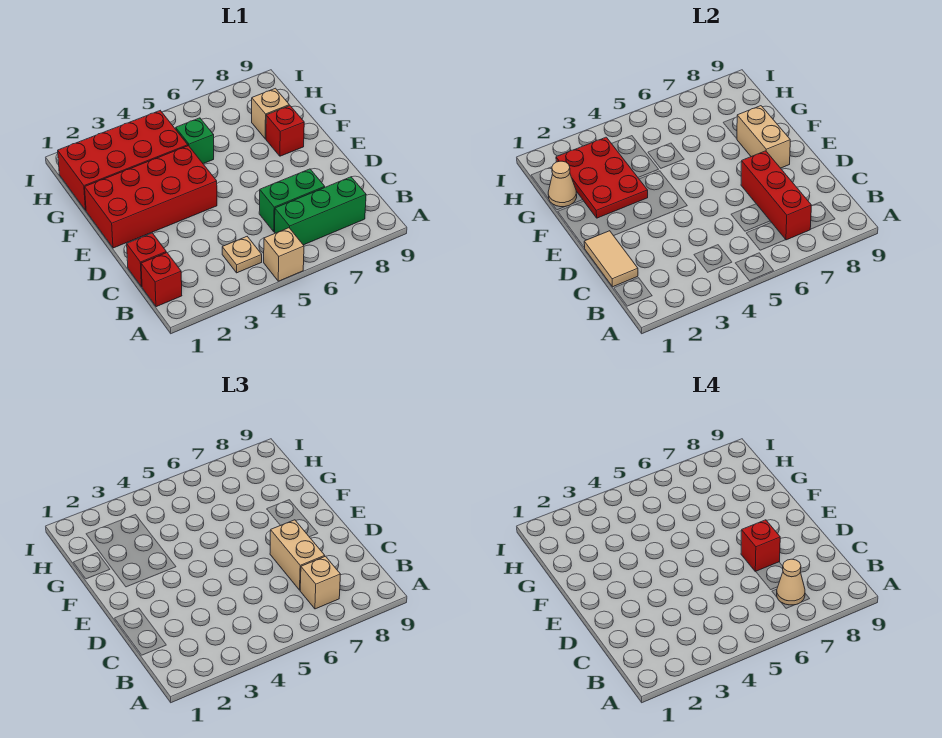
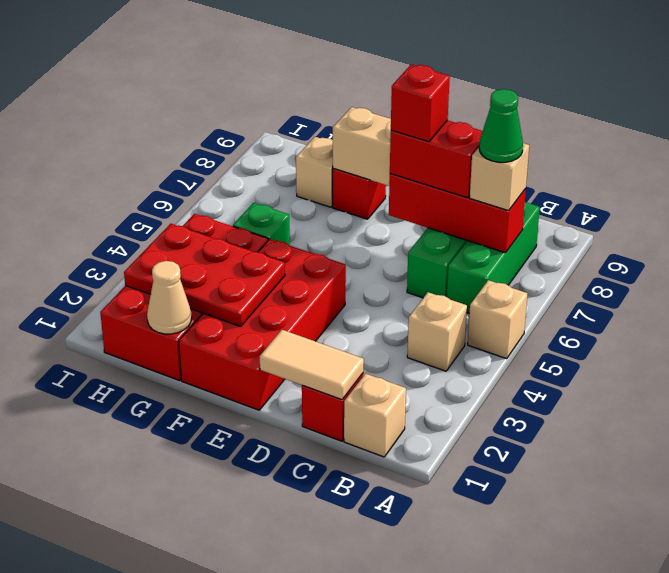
red 1x1 brick [141,253,182,307] -> tan 1x1 brick [344,374,406,457]
tan 1x1 plate [222,237,262,273] -> tan 1x1 brick [407,292,467,371]
tan 1x1 cone [777,559,805,605] -> green 1x1 cone [479,89,523,162]
tan 1x2 brick [270,520,325,590] -> red 1x2 brick [390,120,483,198]

